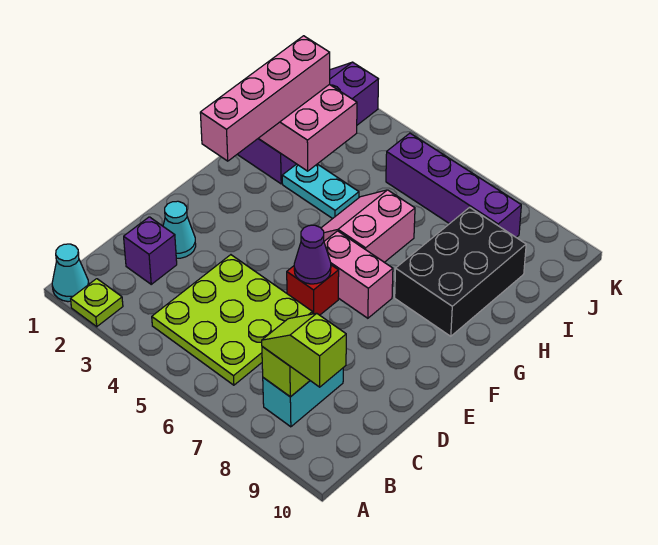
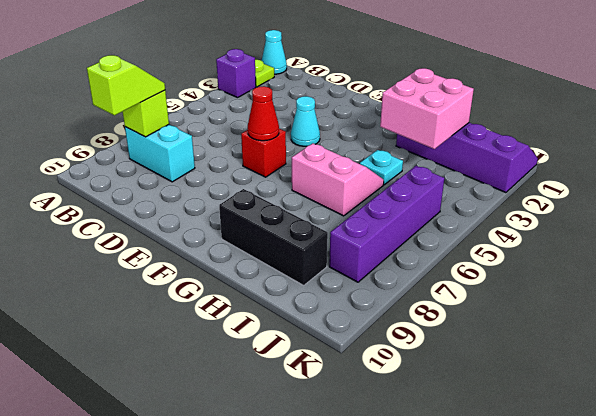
lime 3x3 plate [152,255,312,385] -> none
purple 1x1 brick [124,217,177,284] -> purple 1x1 brick moved to [216,49,256,98]
cyan 1x1 cone [163,201,196,258] -> cyan 1x1 cone moved to [291,96,320,146]
purple 1x1 cone [294,225,331,284] -> red 1x1 cone [248,86,279,141]
pink 1x4 brick [200,36,330,161] -> none
pink 1x2 brick [324,231,393,318] -> none
black 2x3 brick [395,207,526,336] -> black 1x3 brick [219,189,328,285]
cyan 1x2 plate [282,164,359,219] -> cyan 1x1 plate [359,150,403,185]

